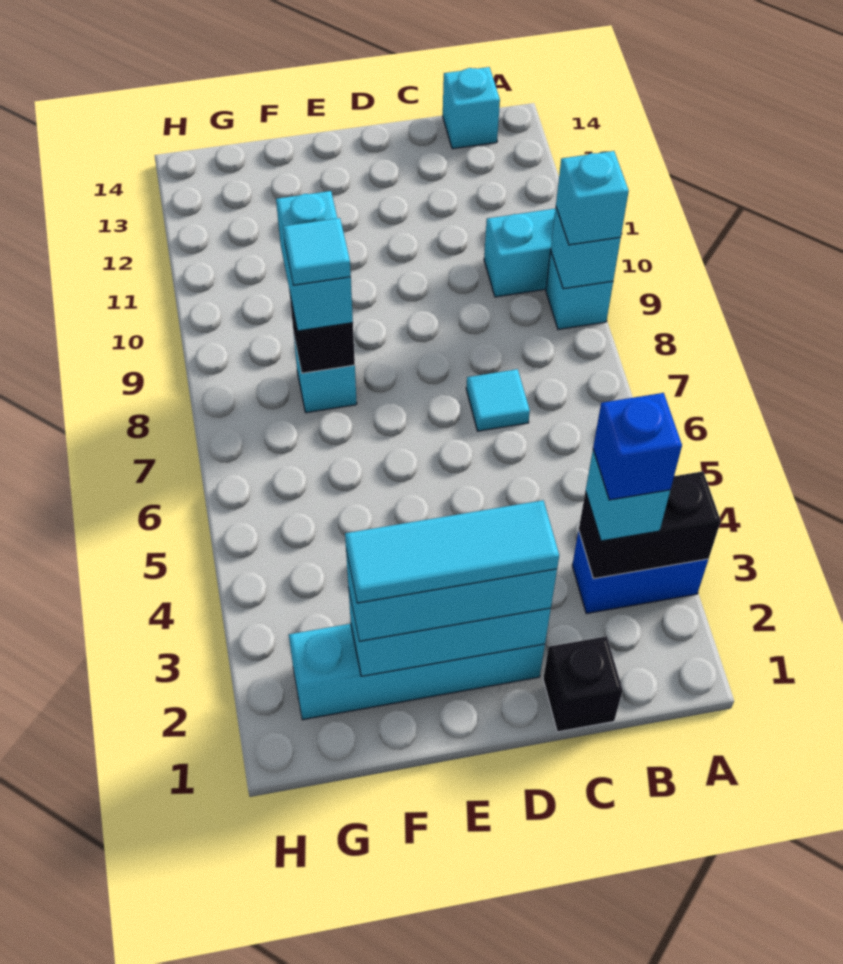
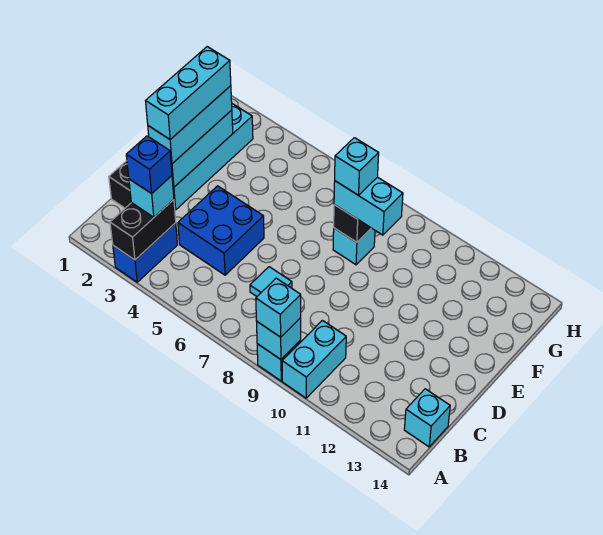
none -> blue 2x2 brick [178,186,264,275]
cyan 1x3 tile [345,500,559,603] -> cyan 1x3 brick [146,47,231,139]
cyan 1x1 tile [283,218,351,285] -> cyan 1x1 brick [335,138,379,195]

